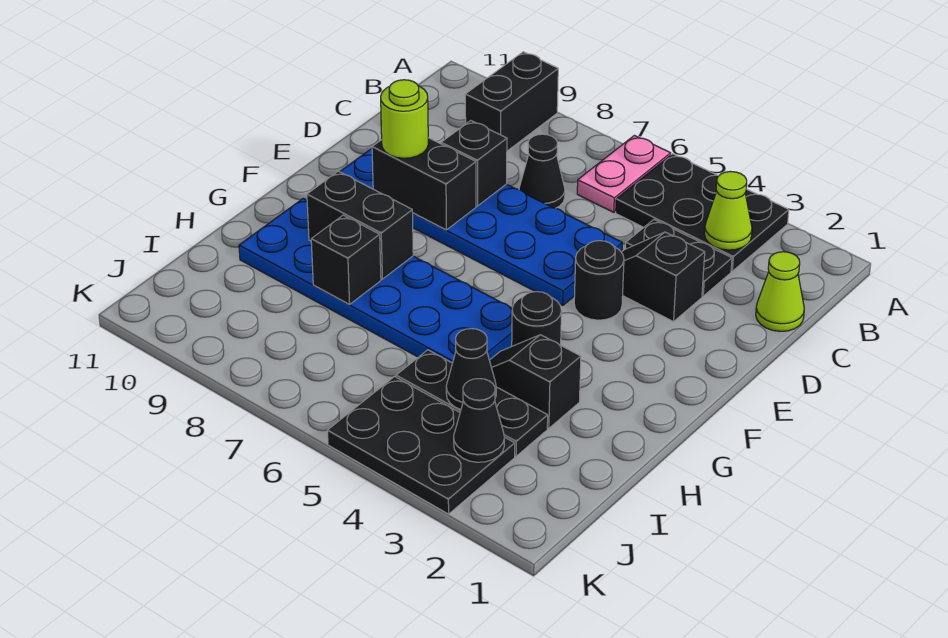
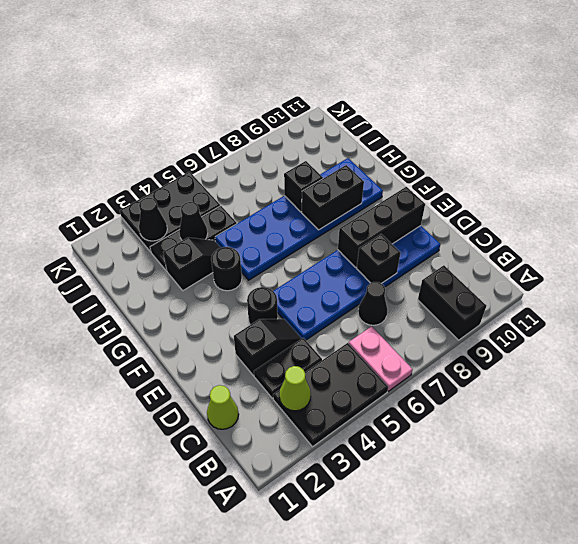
black 1x2 brick [372,138,476,230] -> black 1x3 brick [338,187,425,267]
lime 1x1 round brick [381,80,428,158] -> none

